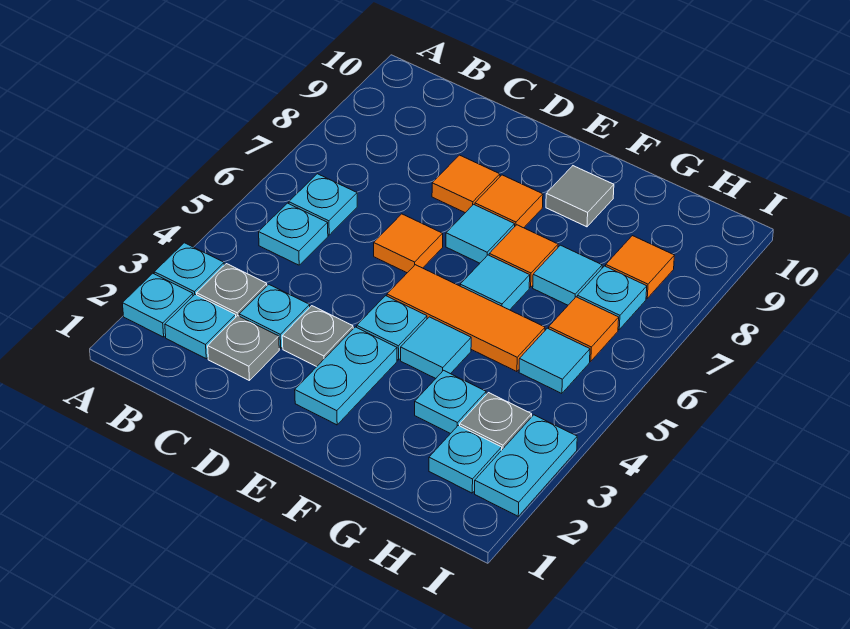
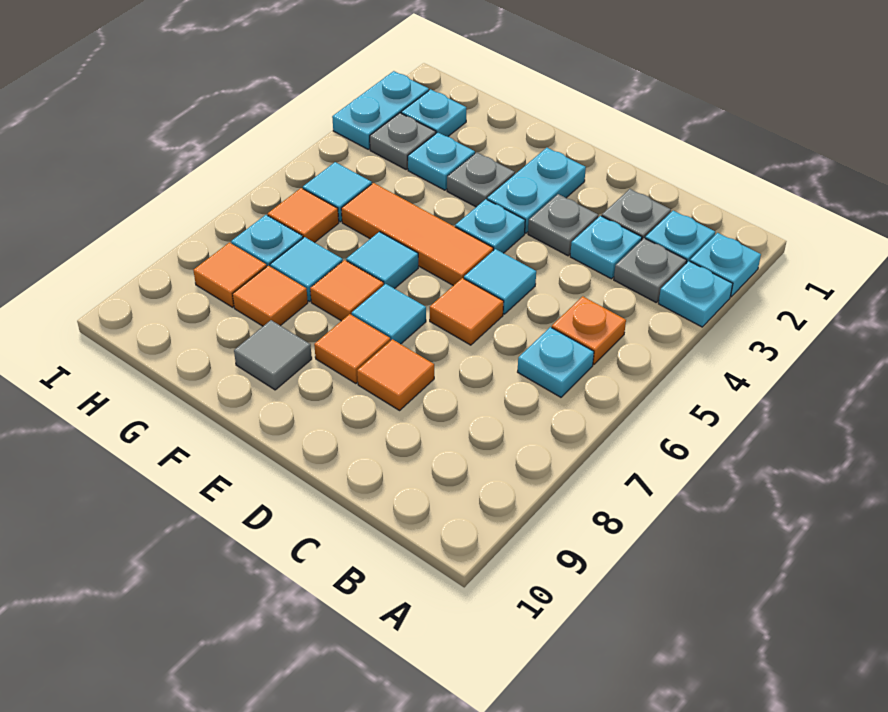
cyan 1x1 plate [259,203,328,265] -> orange 1x1 plate [552,296,626,365]
none -> grey 1x1 plate [447,152,515,207]
cyan 1x1 tile [401,317,471,378] -> cyan 1x1 tile moved to [464,249,536,314]
none -> orange 1x1 tile [233,266,308,326]

